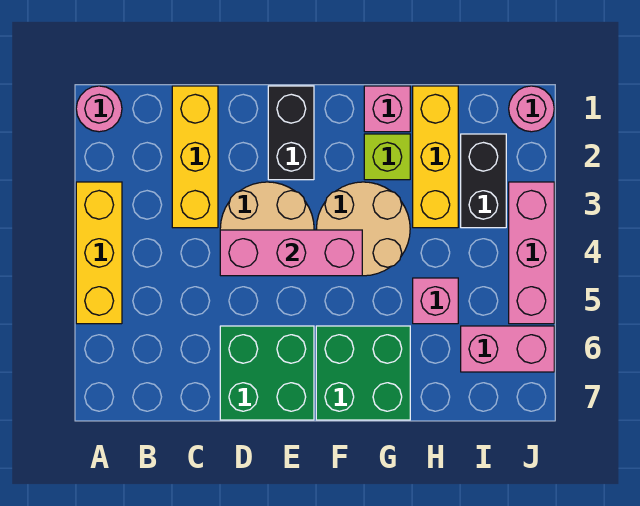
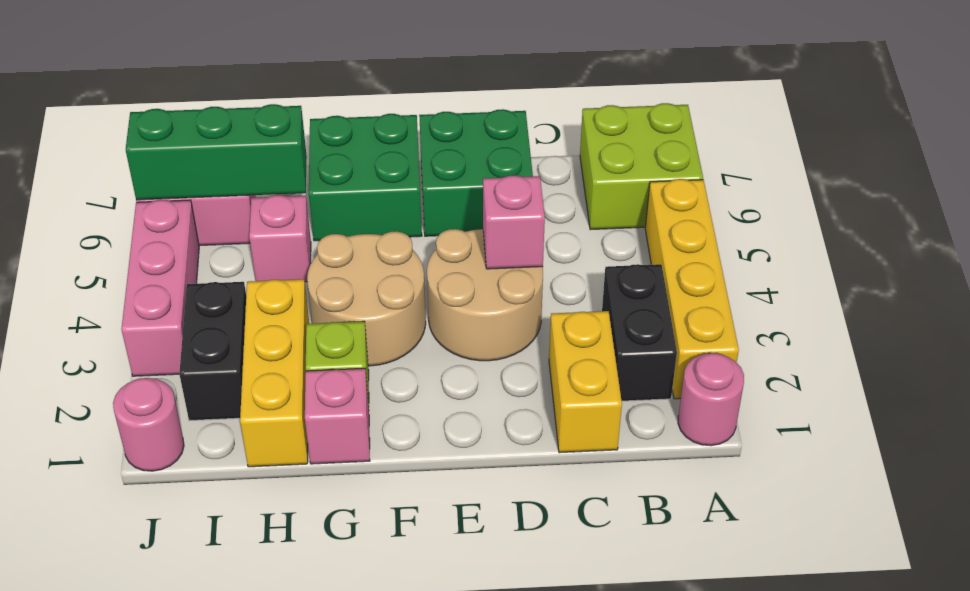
yellow 1x3 brick [76,182,122,324] -> yellow 1x4 brick [645,179,739,399]
none -> lime 2x2 brick [580,103,703,230]
yellow 1x3 brick [172,86,218,228] -> yellow 1x2 brick [549,311,622,453]
pink 1x3 brick [220,230,362,276] -> pink 1x1 brick [483,175,545,269]
black 1x2 brick [268,86,314,180] -> black 1x2 brick moved to [602,264,677,401]
none -> green 1x3 brick [126,104,307,200]

